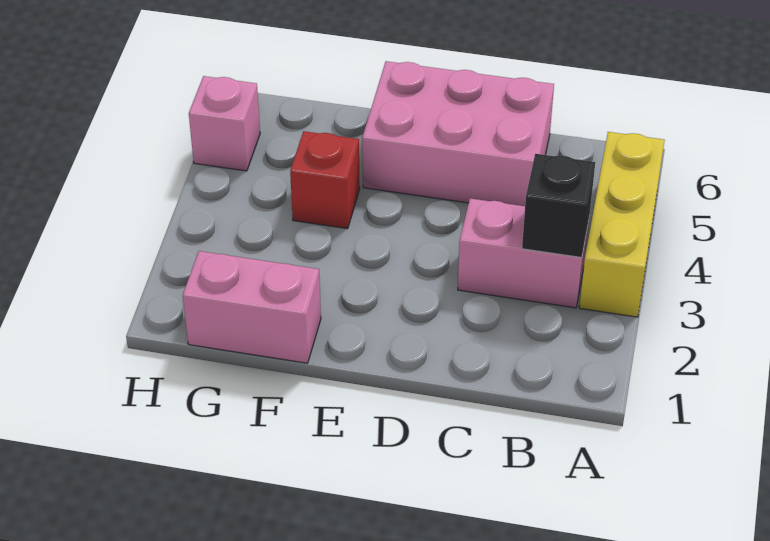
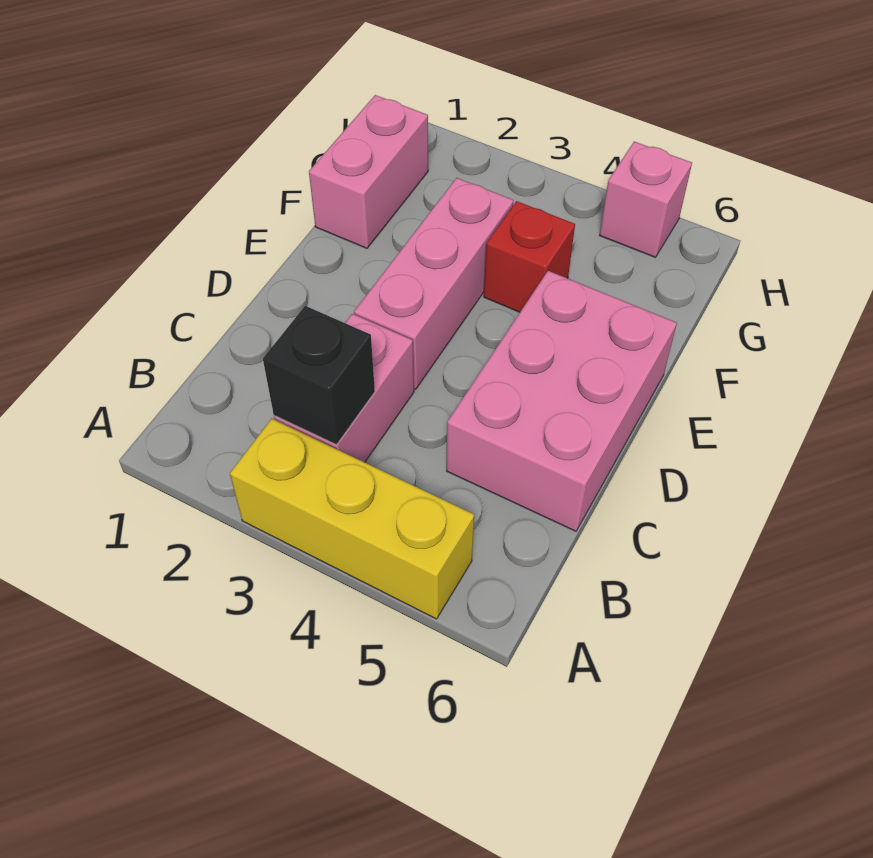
none -> pink 1x3 brick [354,178,514,389]

